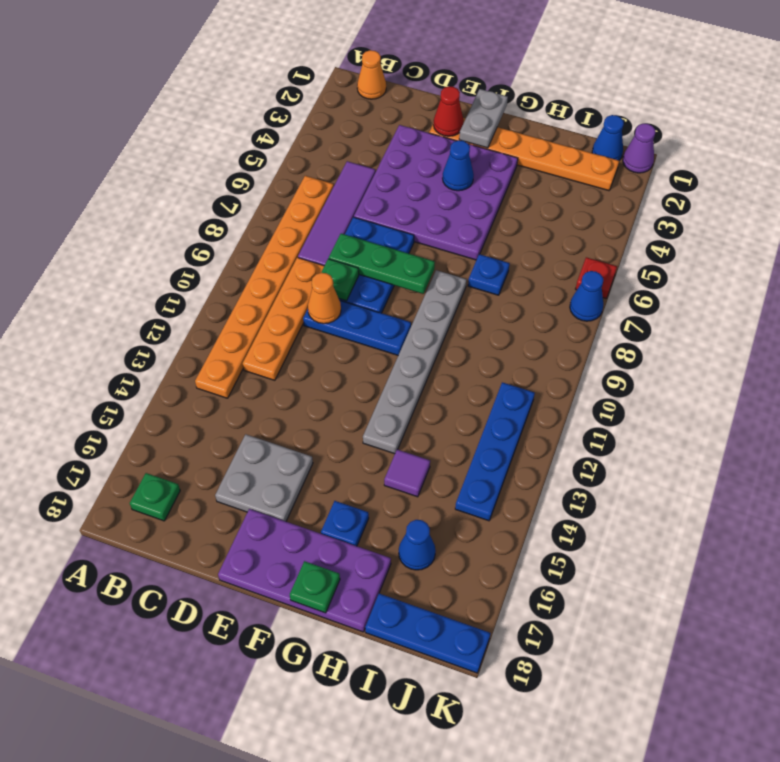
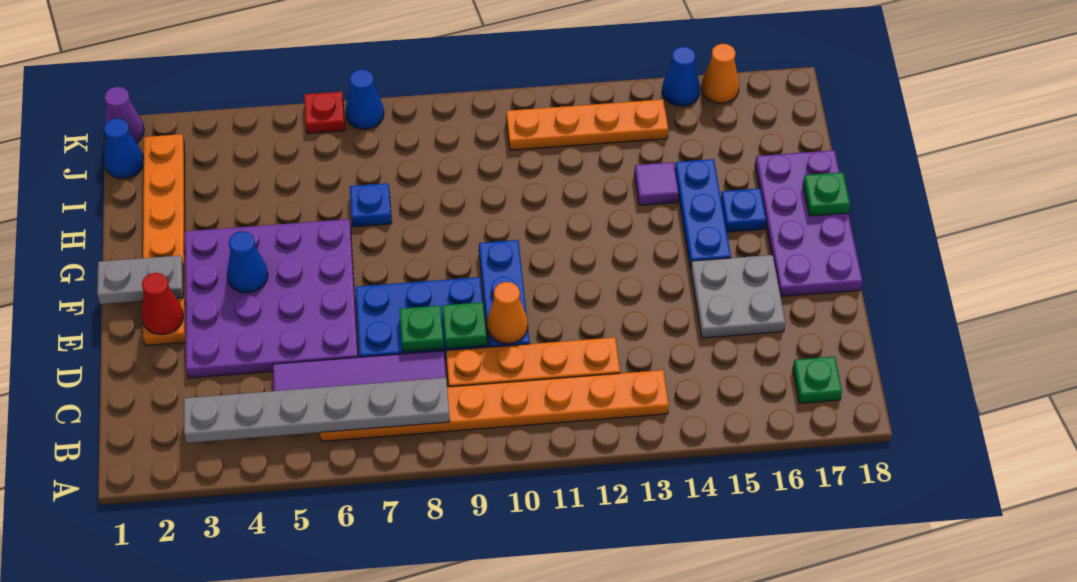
orange 1x1 cone [357,50,386,99] -> orange 1x1 cone moved to [701,44,739,103]
green 1x3 plate [329,234,435,294] -> green 1x1 plate [399,306,444,352]
grey 1x6 plate [363,270,467,454] -> grey 1x6 plate moved to [184,378,450,443]
blue 1x1 cone [399,520,436,570] -> blue 1x1 cone moved to [662,46,700,106]
blue 1x3 plate [365,594,490,673] -> blue 1x3 plate moved to [675,159,731,268]
blue 1x4 plate [455,382,535,521] -> orange 1x4 plate [506,99,668,150]

